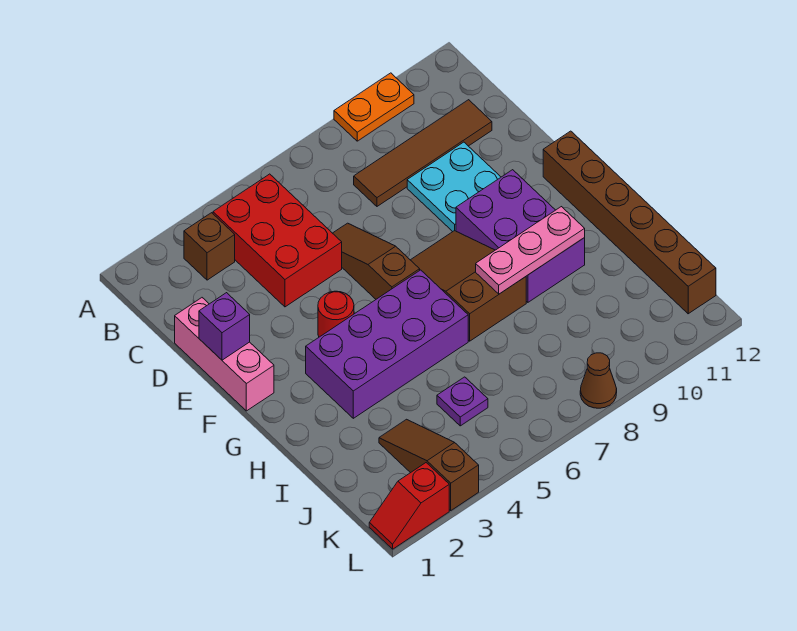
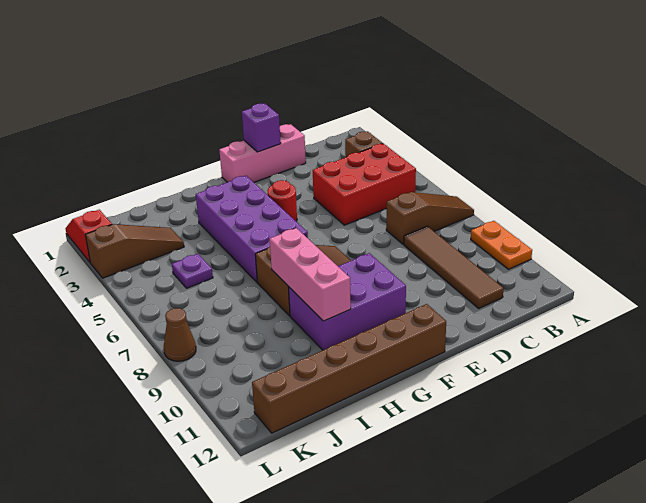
brown 1x3 slope [333,223,420,299] -> brown 1x3 slope moved to [386,192,474,244]
cyan 2x2 plate [407,142,501,232] -> none
pink 1x3 plate [476,207,585,294] -> pink 1x3 brick [270,228,351,321]

